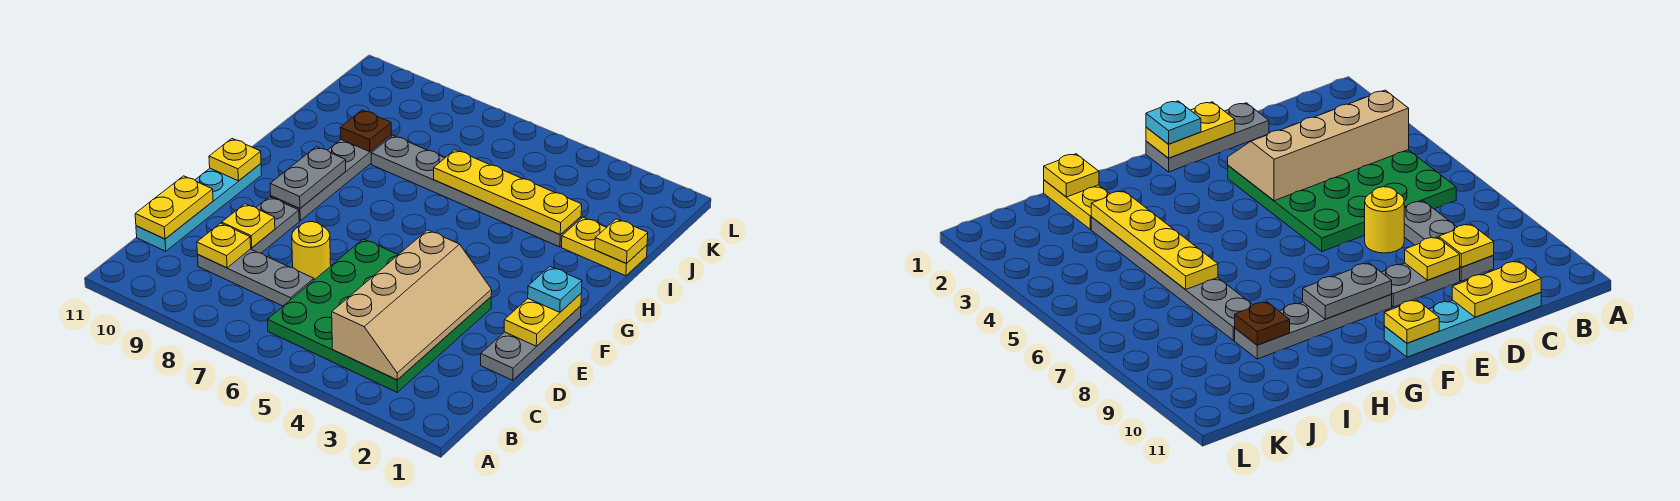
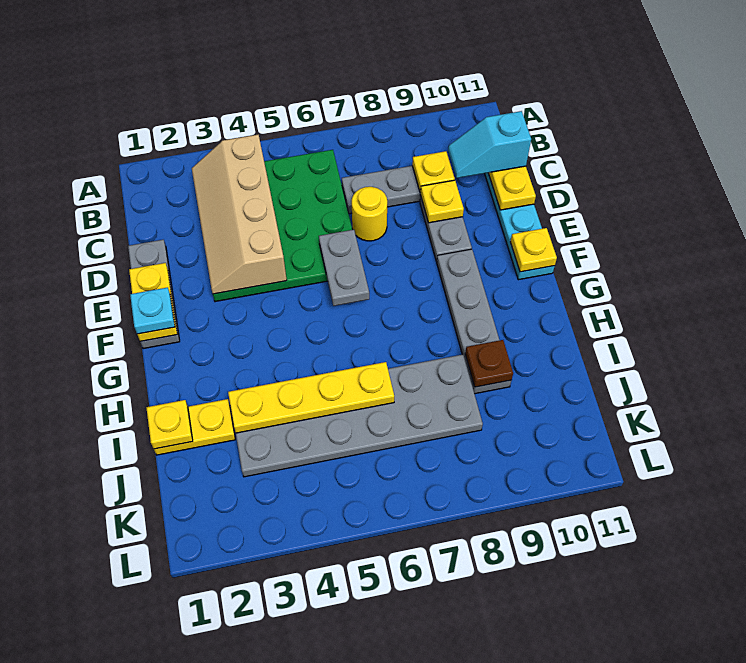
none -> cyan 1x2 slope [448,111,531,178]
grey 1x2 plate [270,147,346,209] -> grey 1x2 plate moved to [319,230,369,306]
grey 1x6 plate [371,136,581,247] -> grey 2x6 plate [236,354,483,477]

